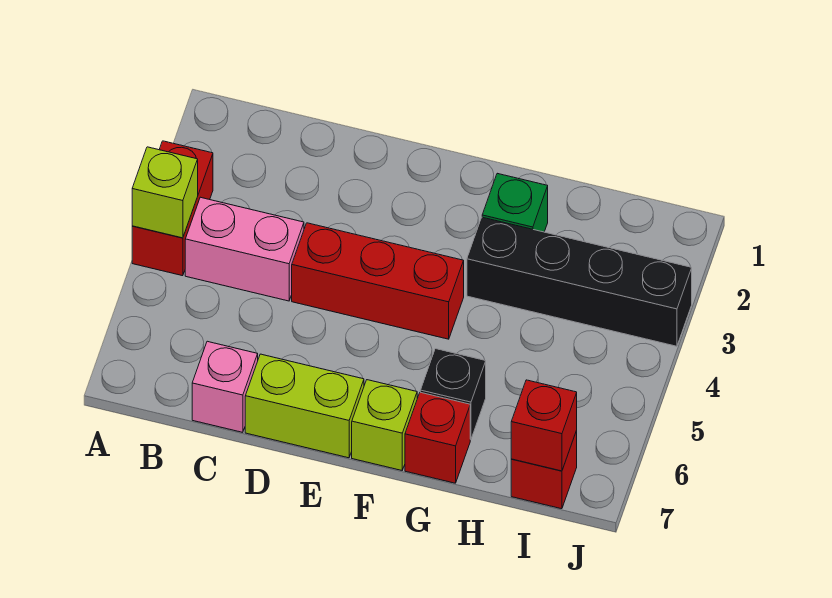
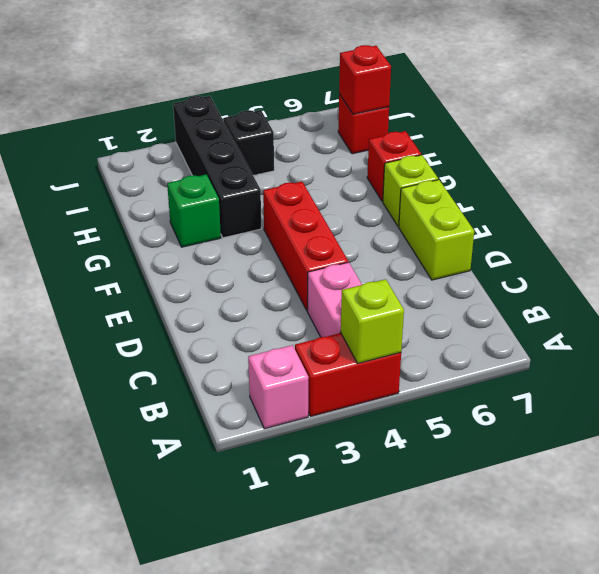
pink 1x1 brick [192,341,258,432] -> pink 1x1 brick moved to [248,345,308,429]
black 1x1 brick [420,349,486,439] -> black 1x1 brick moved to [224,110,274,176]

